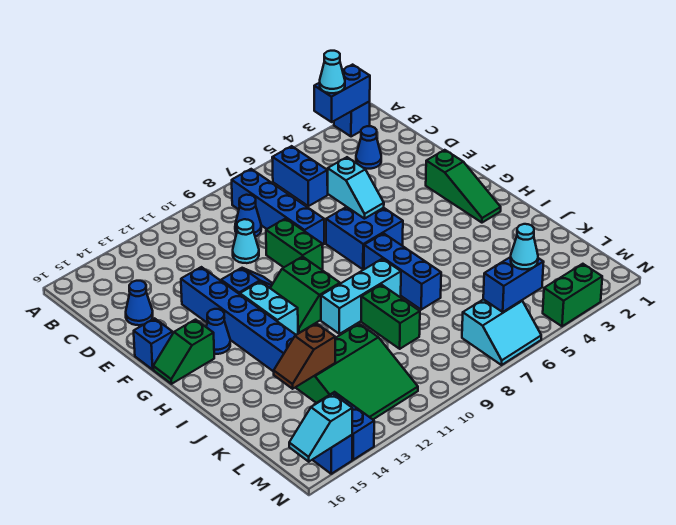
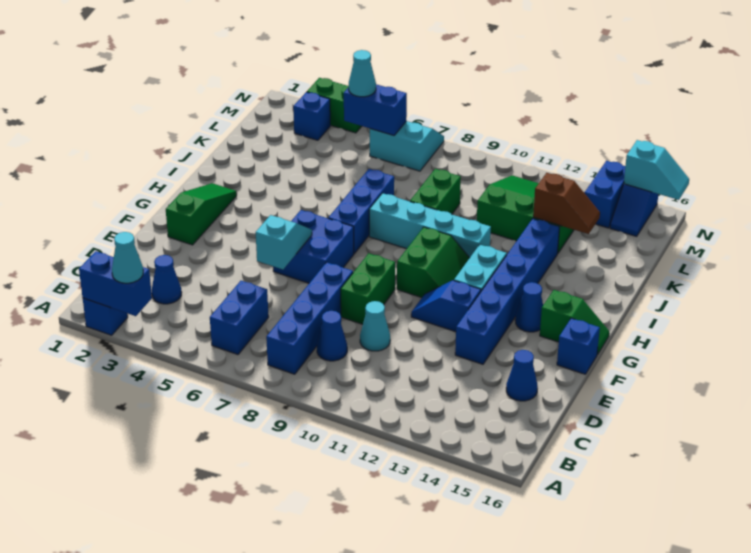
cyan 1x3 brick [321,259,401,334] -> cyan 1x4 brick [369,193,491,258]
none -> blue 1x1 brick [293,92,330,140]

